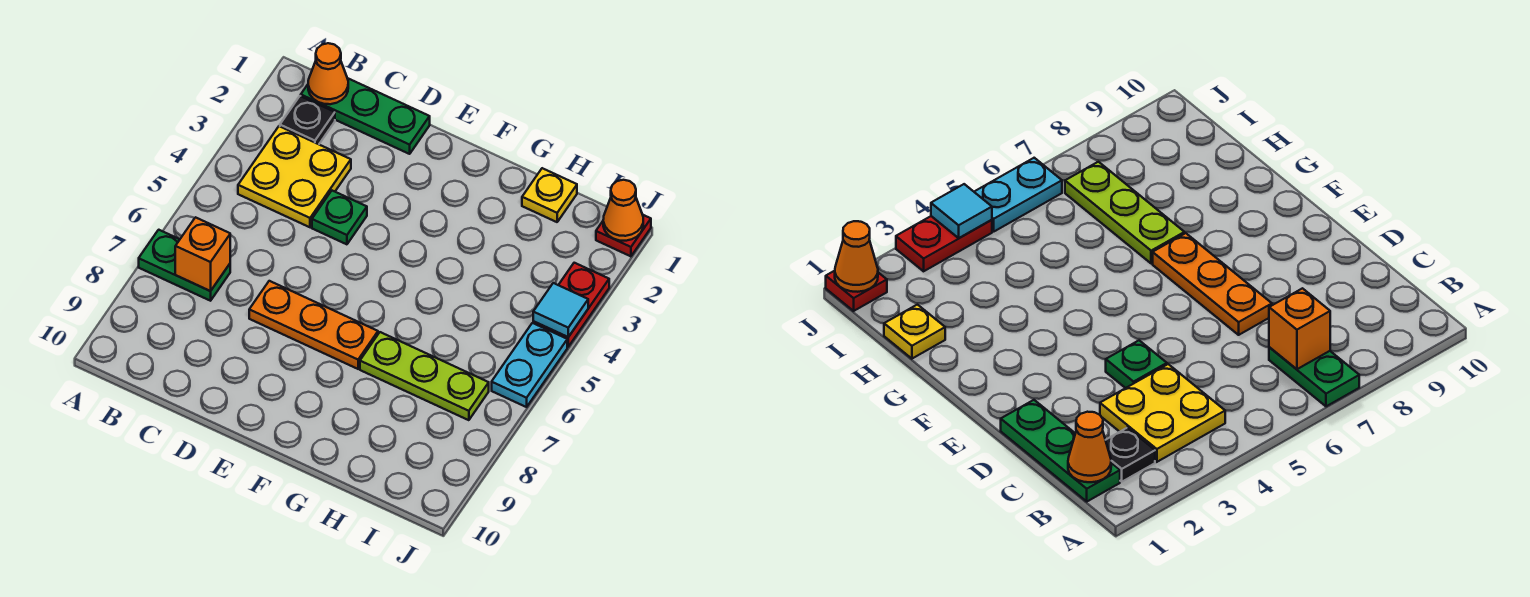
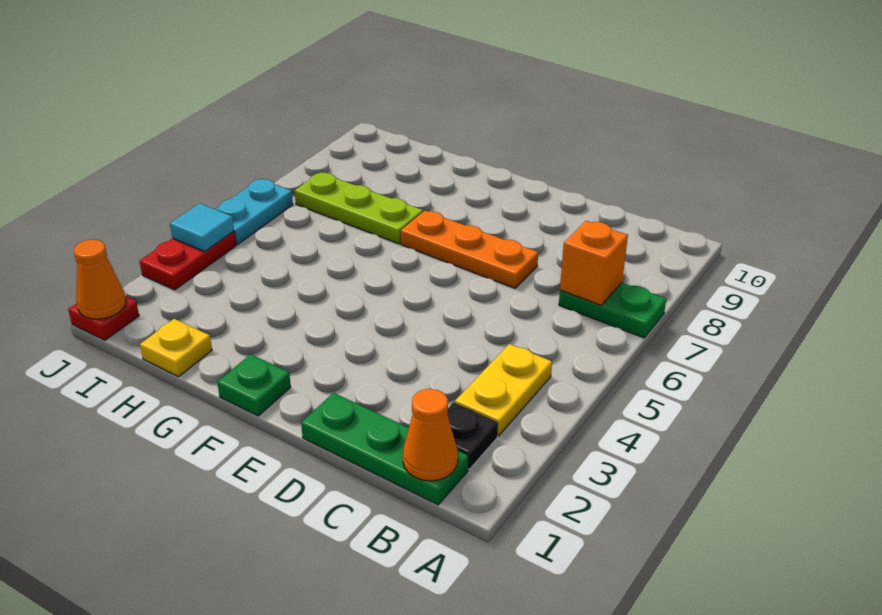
yellow 2x2 plate [238,126,351,227] -> yellow 1x2 plate [455,344,552,436]
green 1x1 plate [312,191,367,244] -> green 1x1 plate moved to [217,354,291,416]

